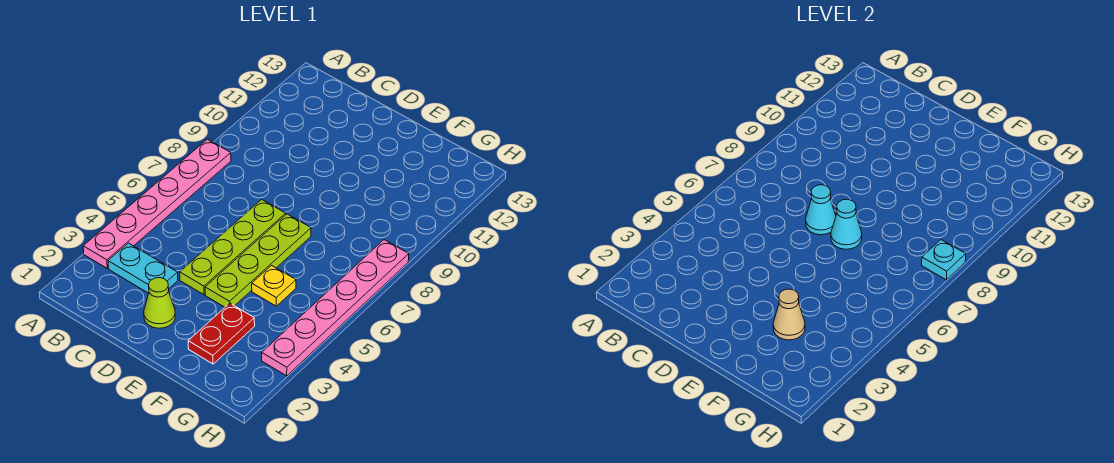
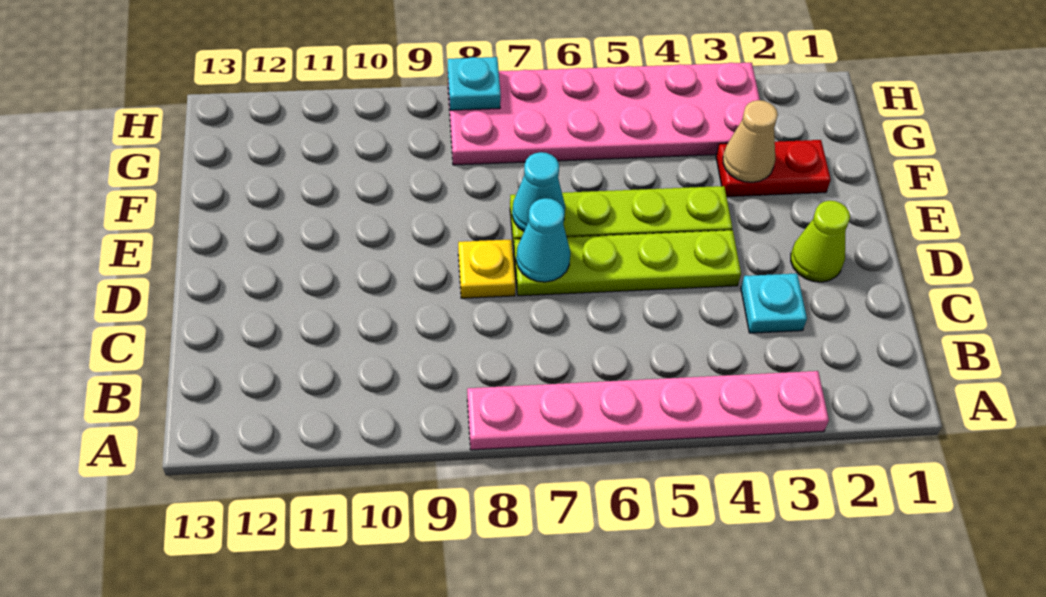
cyan 1x2 plate [108,243,178,293] -> cyan 1x1 plate [741,274,807,333]
yellow 1x1 plate [252,266,296,306] -> yellow 1x1 plate moved to [458,240,515,298]
pink 1x6 plate [262,240,409,376] -> pink 2x6 plate [448,63,760,165]

